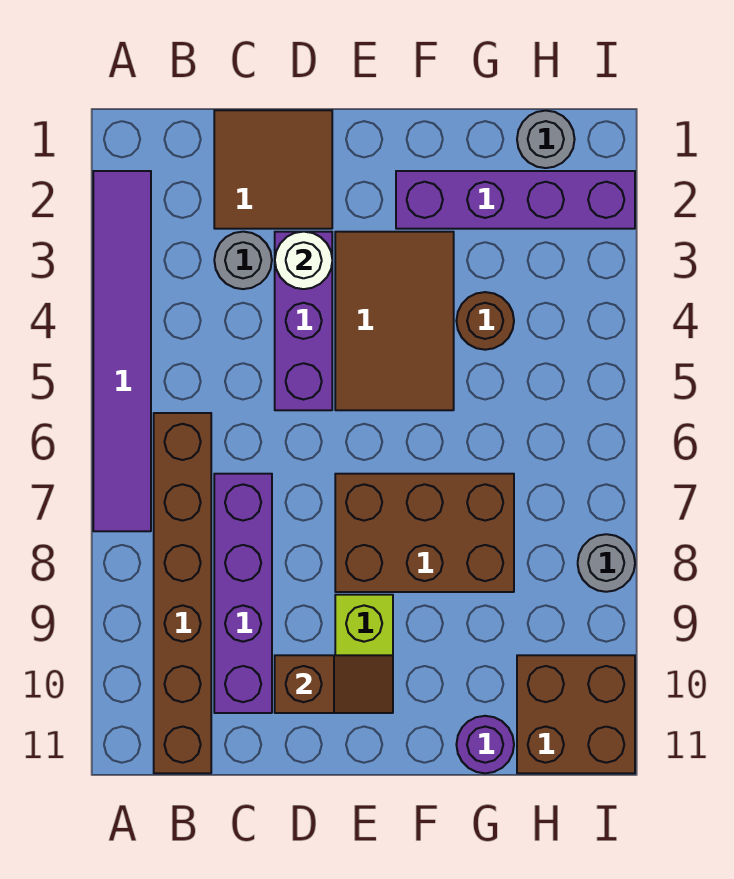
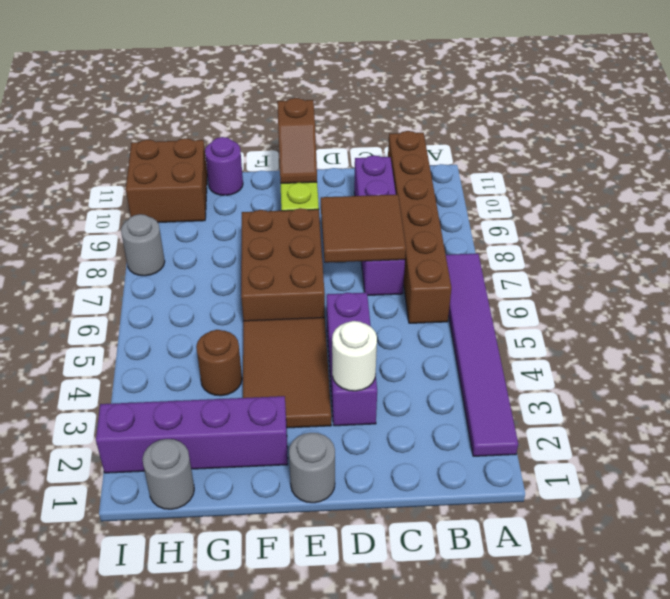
brown 2x2 tile [214,110,332,229] -> brown 2x2 tile moved to [321,195,406,263]
grey 1x1 round brick [214,232,272,289] -> grey 1x1 round brick moved to [289,433,335,503]
brown 1x2 slope [275,655,393,713] -> brown 1x2 slope turned to [277,98,317,183]
brown 2x3 brick [335,474,514,592] -> brown 2x3 brick turned to [241,208,325,321]

